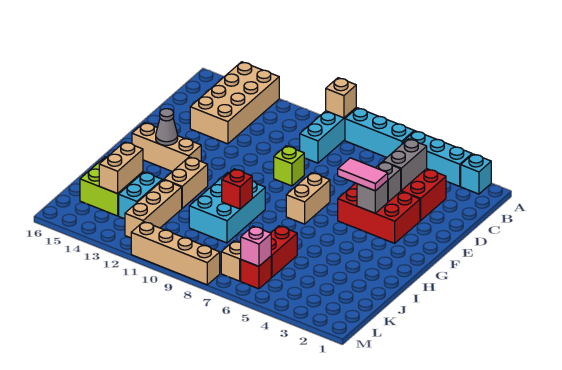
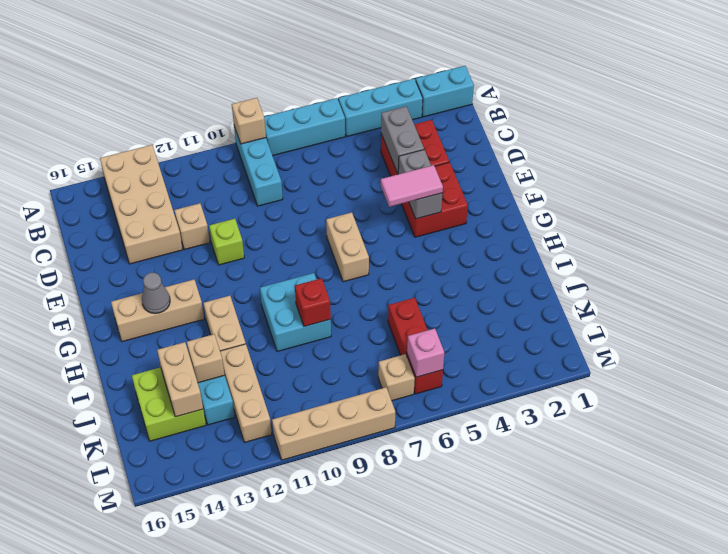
cyan 1x1 brick [461,154,491,194] -> cyan 1x2 brick [416,66,474,117]
none -> tan 1x1 brick [174,203,210,250]
red 2x3 brick [338,183,420,243] -> red 2x2 brick [402,162,468,237]
lime 1x1 brick [274,146,304,186] -> lime 1x1 brick moved to [209,219,244,265]
cyan 2x3 brick [189,172,265,243] -> cyan 2x2 brick [260,273,331,352]
none -> tan 1x1 brick [187,334,225,383]

